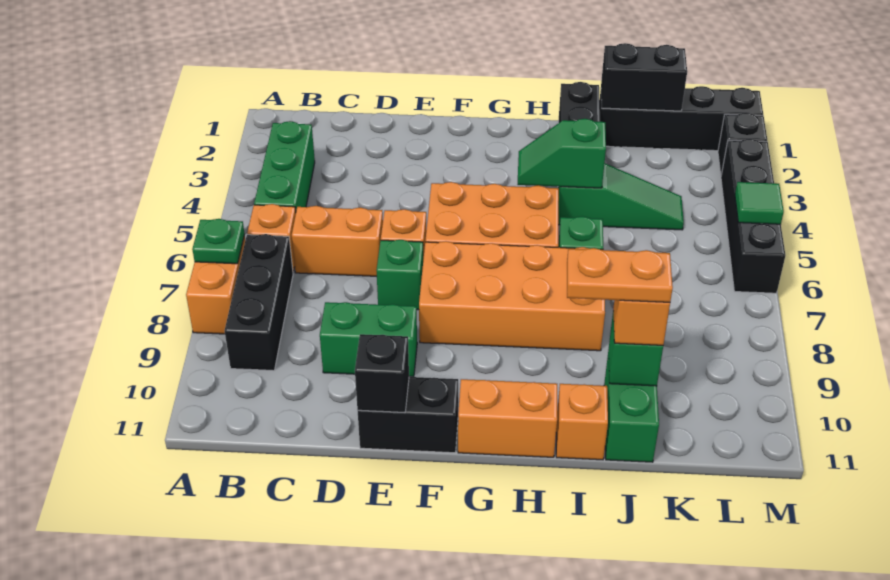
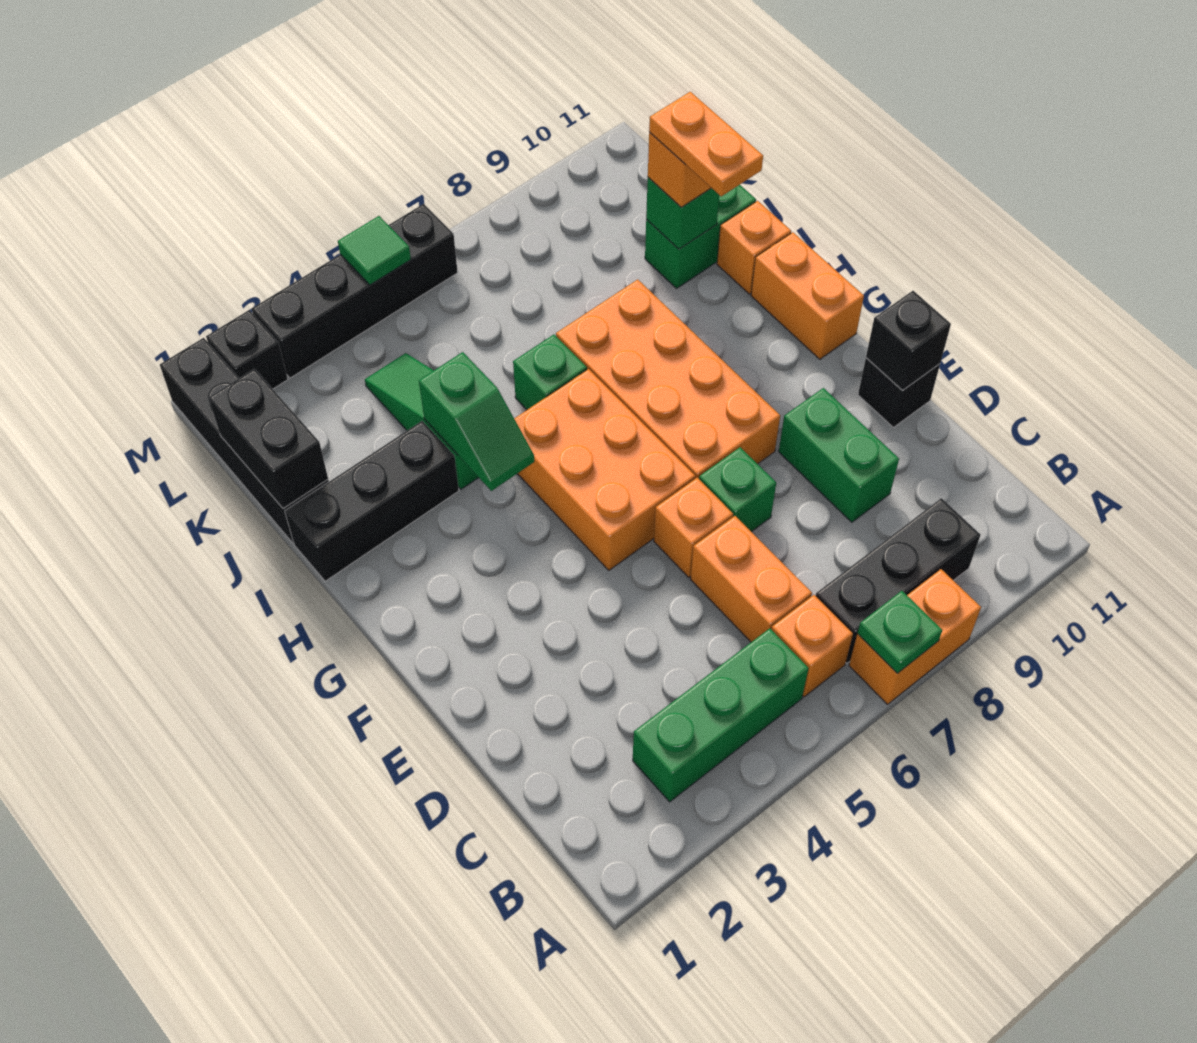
black 1x2 brick [358,377,458,453] -> black 1x1 brick [858,358,940,427]

